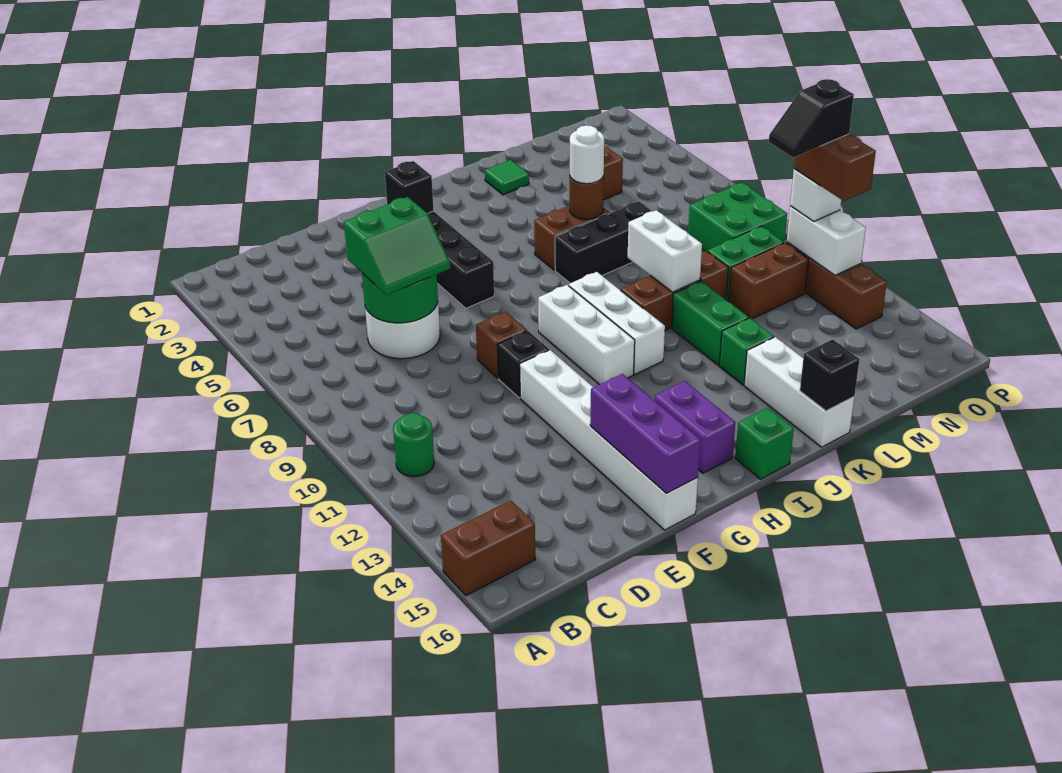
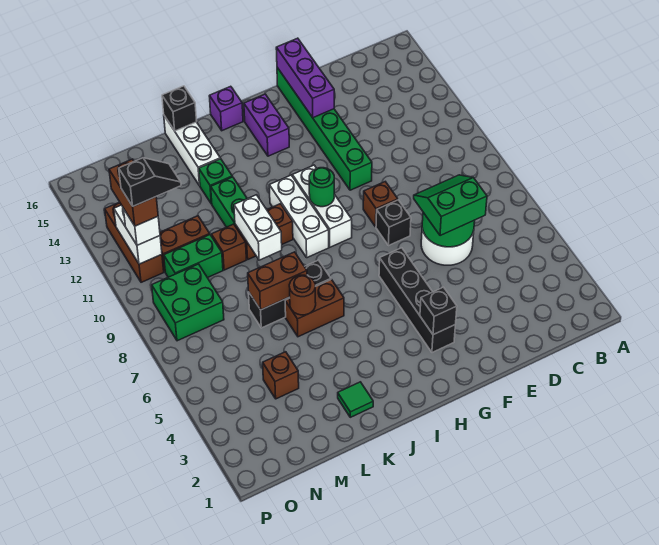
brown 1x2 brick [441,501,535,596] -> brown 1x2 brick moved to [248,252,307,310]
green 1x1 round brick [393,413,434,477] -> green 1x1 round brick moved to [309,168,334,207]
black 1x1 brick [498,331,549,398] -> black 1x1 brick moved to [376,200,411,246]
white 1x6 brick [520,350,698,530] -> green 1x6 brick [277,68,372,190]
green 1x1 brick [735,408,794,479] -> purple 1x1 brick [209,86,243,131]
white 1x1 round brick [570,125,604,184] -> none

